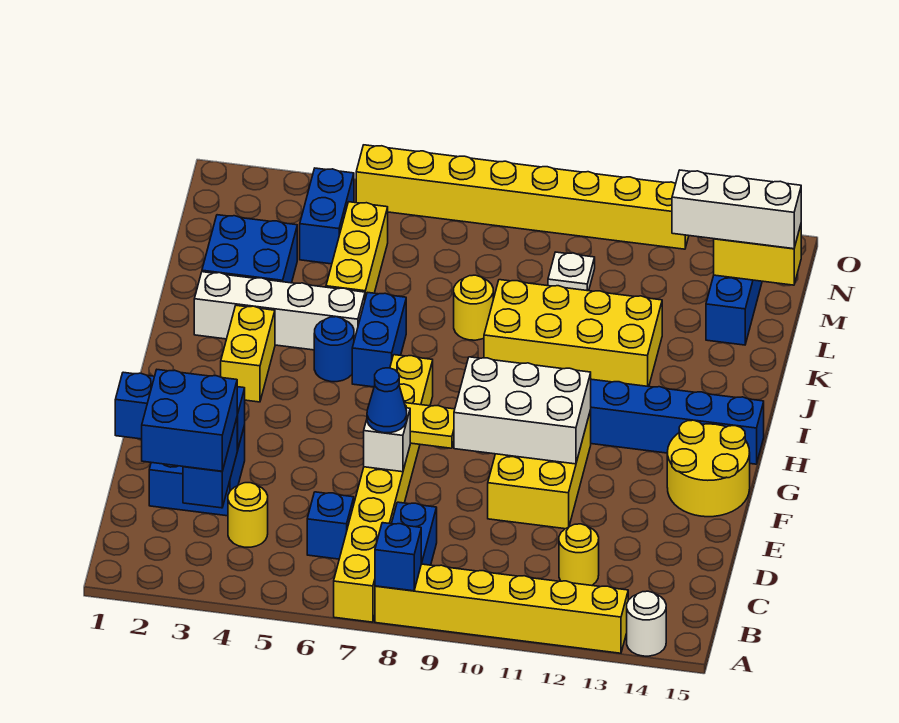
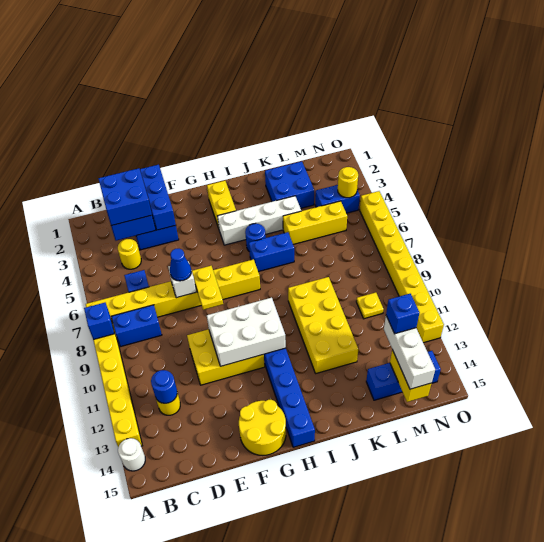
none -> blue 1x1 round brick [151,370,177,403]
white 2x3 brick [454,357,591,464] -> white 2x3 brick turned to [207,298,286,366]
yellow 1x2 brick [221,305,275,402] -> yellow 1x2 brick turned to [207,181,236,228]
white 1x4 brick [194,272,365,350] -> white 1x4 brick turned to [217,196,301,245]
yellow 1x1 round brick [454,275,493,340] -> yellow 1x1 round brick moved to [338,167,358,198]
white 1x1 plate [548,252,595,291] -> yellow 1x1 plate [356,293,384,319]
none -> blue 1x1 brick [386,294,419,334]

